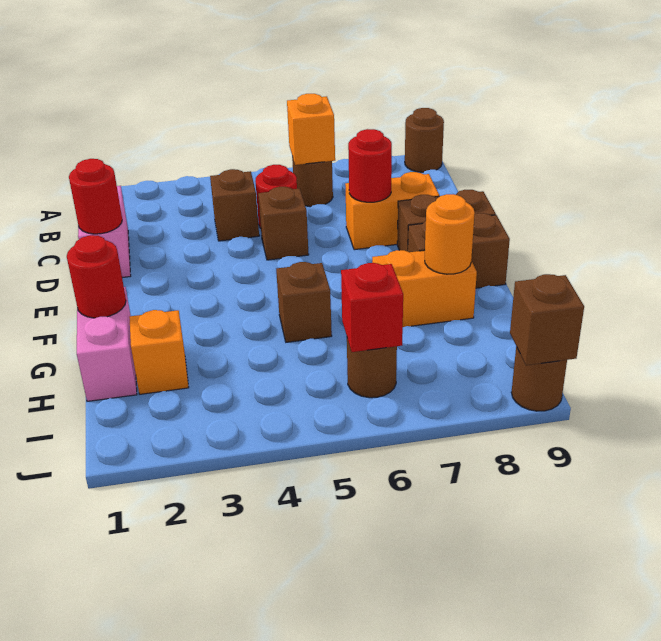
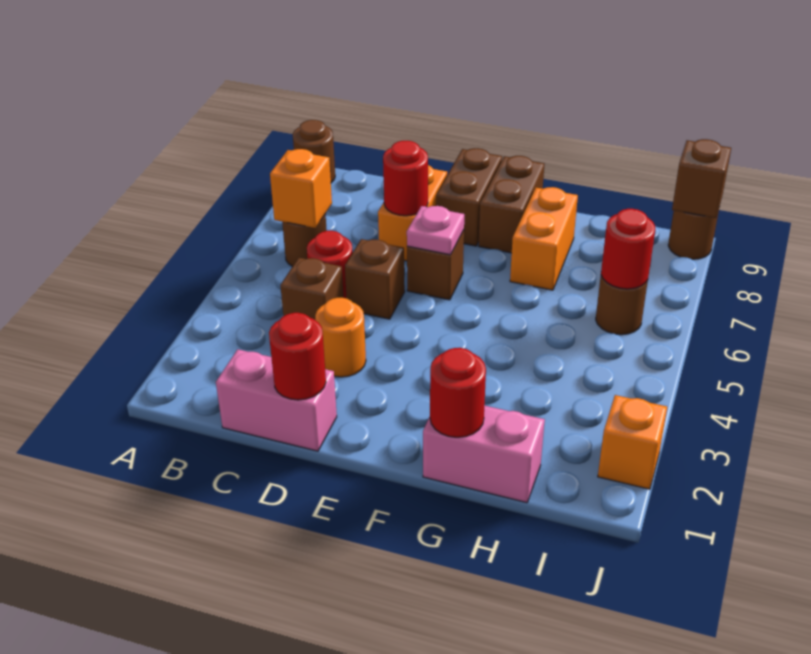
none -> pink 1x1 plate [407,206,464,255]
brown 1x1 brick [276,262,332,342] -> brown 1x1 brick moved to [407,230,464,300]
orange 1x1 round brick [425,194,475,274] -> orange 1x1 round brick moved to [315,298,366,377]
orange 1x1 brick [129,310,189,394] -> orange 1x1 brick moved to [598,395,667,489]
red 1x1 brick [341,263,403,352] -> red 1x1 round brick [601,209,655,289]

